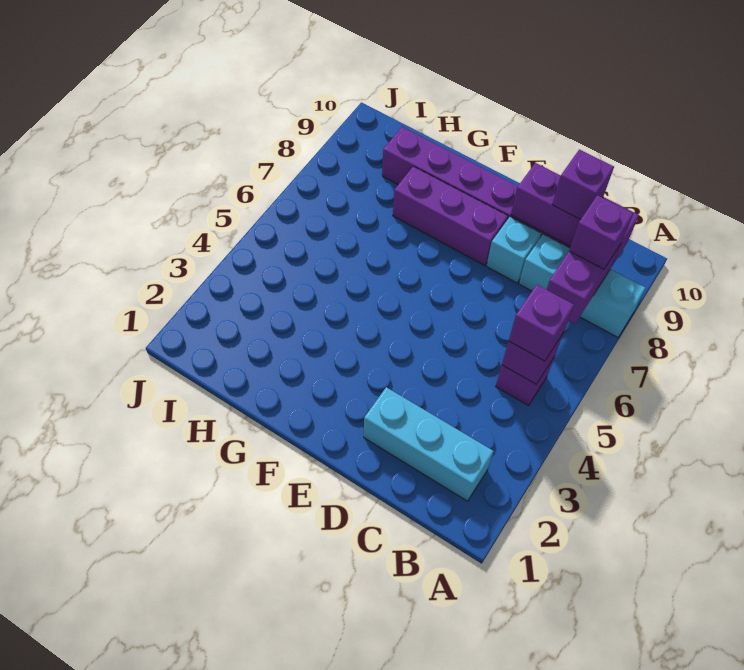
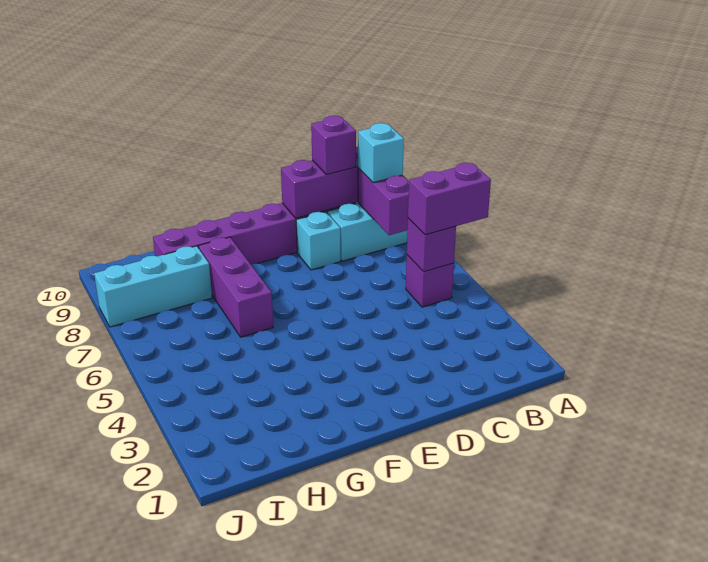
cyan 1x3 brick [364,387,493,501] -> cyan 1x3 brick moved to [94,246,212,327]
purple 1x1 brick [509,285,574,361] -> purple 1x2 brick [408,163,491,235]
purple 1x1 brick [569,195,633,269] -> cyan 1x1 brick [358,123,404,183]
purple 1x3 brick [393,166,508,266] -> purple 1x3 brick turned to [199,237,273,337]

